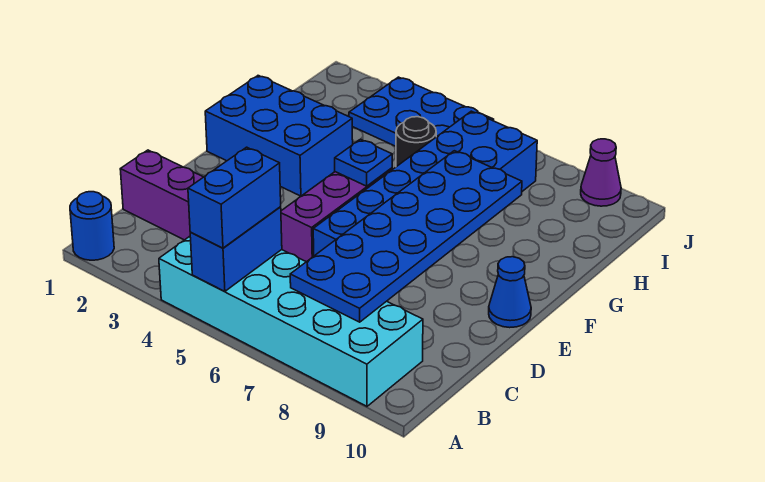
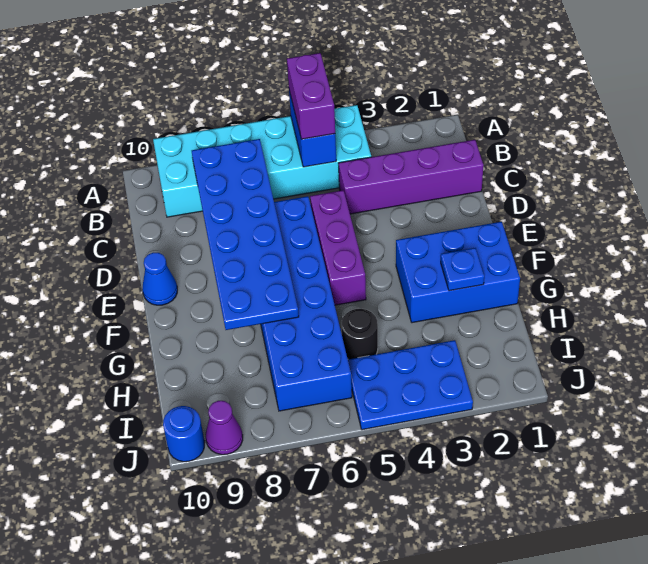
blue 1x1 round brick [70,192,114,260] -> blue 1x1 round brick moved to [163,406,204,462]
blue 1x2 brick [188,147,281,248] -> purple 1x2 brick [287,53,335,139]
blue 1x1 plate [335,139,392,186] -> blue 1x1 plate moved to [441,248,484,291]

